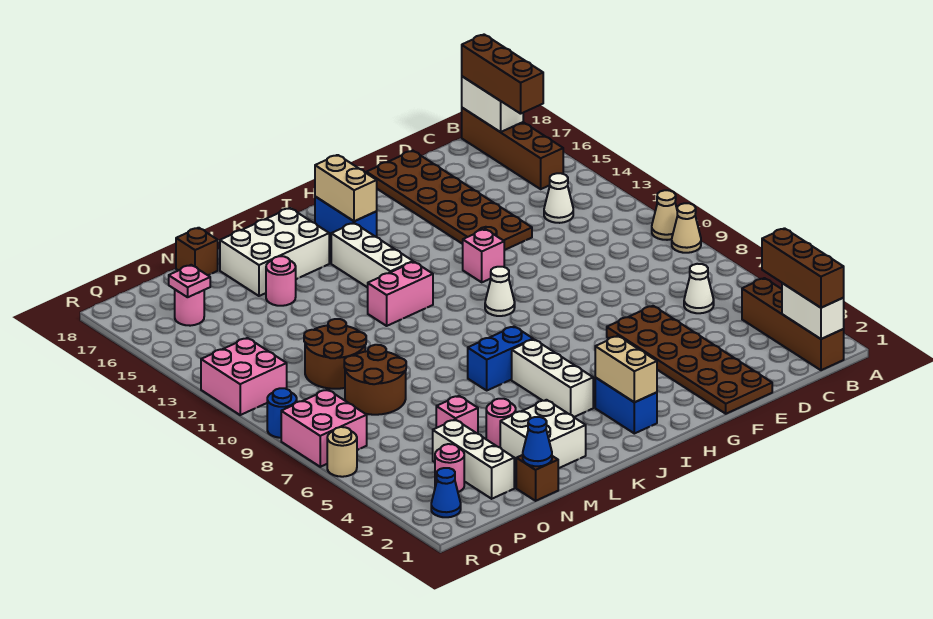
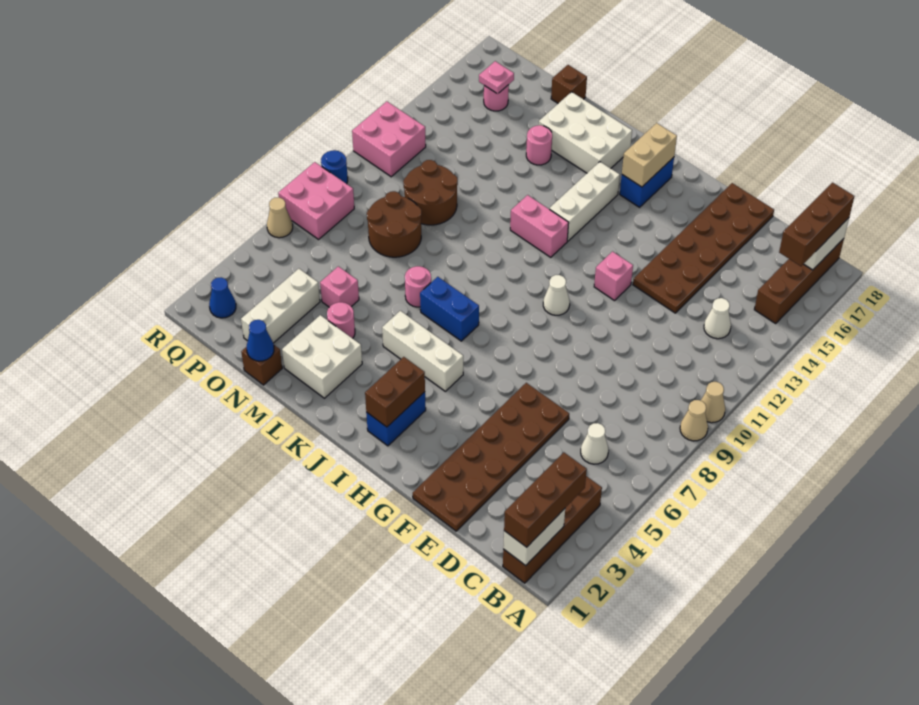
tan 1x2 brick [595,336,657,402] -> brown 1x2 brick [365,357,425,427]
white 1x3 brick [512,339,593,417] -> white 1x3 brick turned to [382,311,463,391]
pink 1x1 round brick [435,444,464,492] -> pink 1x1 round brick moved to [405,266,431,307]
tan 1x1 round brick [327,427,357,477] -> tan 1x1 cone [267,198,293,238]

